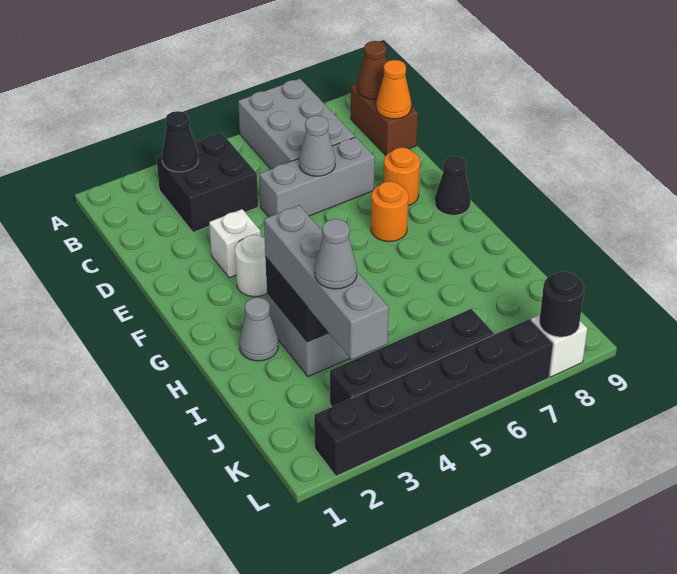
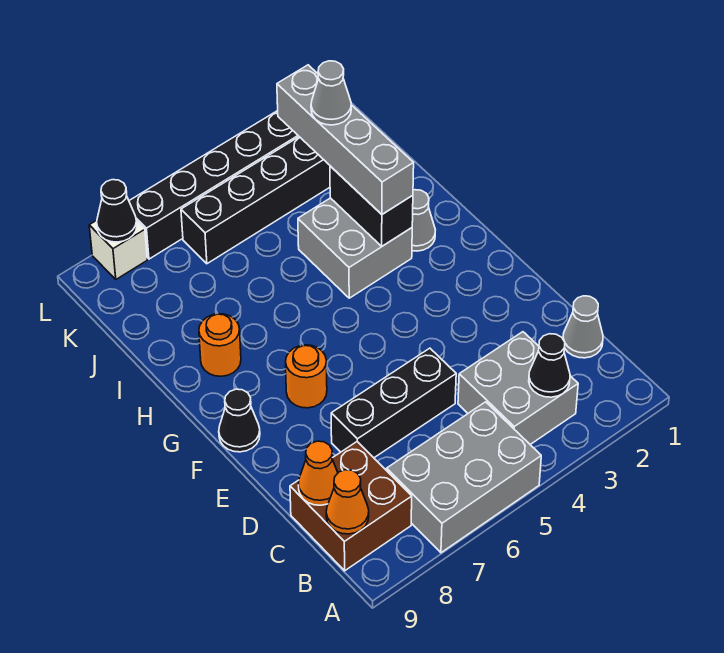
grey 2x3 brick [238,79,355,169] -> grey 2x3 brick turned to [387,402,541,553]
black 2x2 brick [156,133,258,232] -> grey 2x2 brick [458,332,578,444]
brown 1x2 brick [351,83,418,155] -> brown 2x2 brick [290,442,412,571]
brown 1x1 cone [357,41,387,99] -> orange 1x1 cone [326,470,369,534]
grey 1x3 brick [259,137,375,217] -> black 1x3 brick [331,348,456,458]
grey 1x1 cone [299,116,335,176] -> grey 1x1 cone moved to [563,296,603,358]
white 1x1 brick [209,209,261,278] -> none
orange 1x1 round brick [383,147,420,206] -> orange 1x1 round brick moved to [199,314,241,376]
white 1x1 round brick [235,235,267,297] -> none
black 1x1 round brick [539,272,584,337] -> black 1x1 cone [97,180,137,242]

